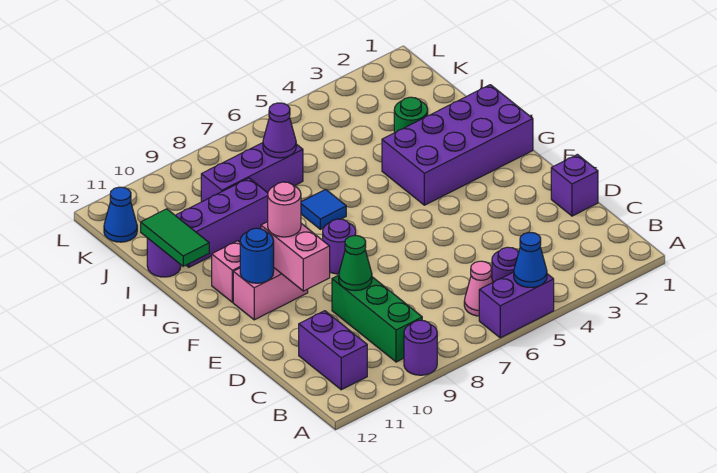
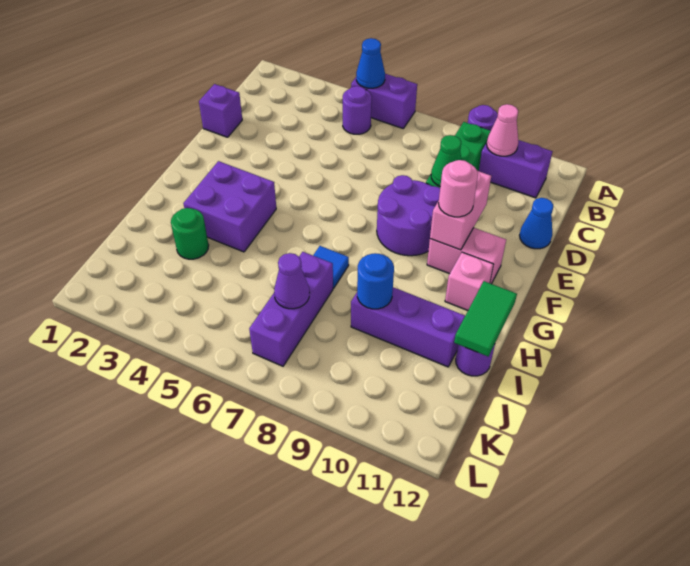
pink 1x1 cone [464,261,493,316] -> pink 1x1 cone moved to [487,104,519,156]
purple 1x2 brick [299,311,367,390] -> purple 1x2 brick turned to [479,140,553,198]
purple 1x1 round brick [323,219,356,274] -> purple 2x2 round brick [377,175,440,256]
blue 1x1 round brick [240,228,274,283] -> blue 1x1 round brick moved to [357,253,394,309]
purple 2x4 brick [382,85,533,205] -> purple 2x2 brick [183,161,276,252]
purple 1x3 brick [201,143,303,202] -> purple 1x3 brick turned to [249,252,333,366]
blue 1x1 cone [104,187,137,242] -> blue 1x1 cone moved to [520,198,553,249]

